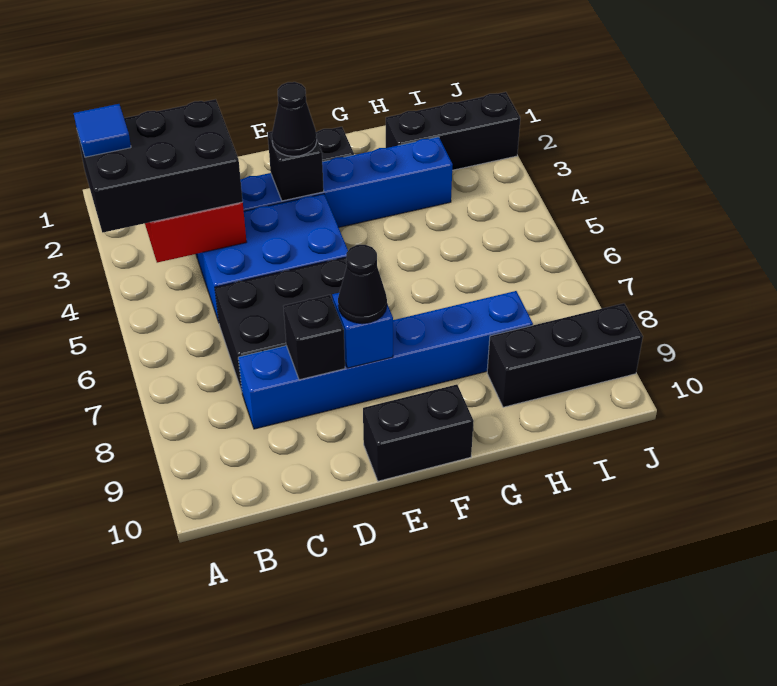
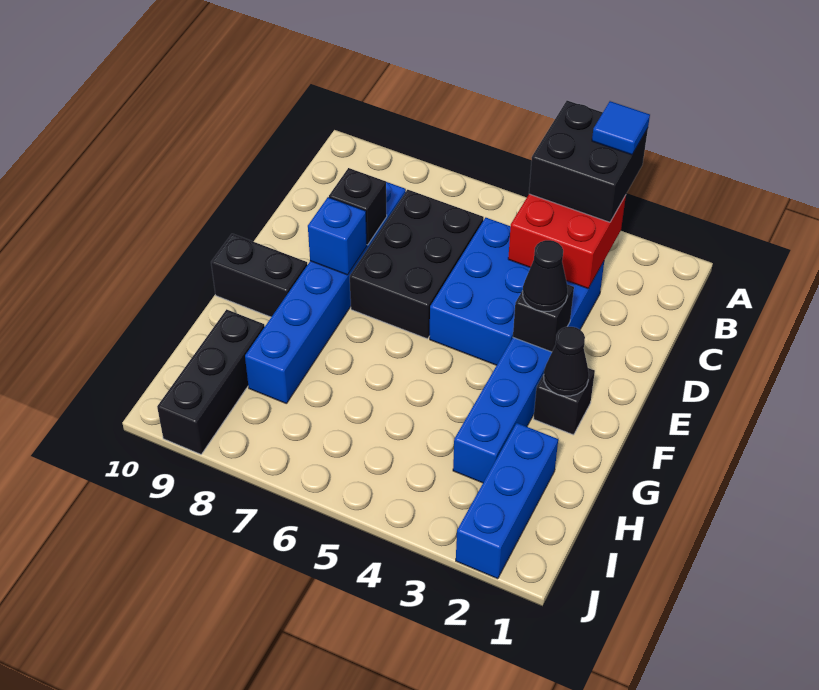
black 2x3 brick [77,99,243,233] -> black 2x2 brick [529,101,648,222]
black 1x1 cone [338,245,387,324] -> black 1x1 cone moved to [544,326,589,396]
black 1x2 brick [363,385,474,481] -> black 1x2 brick turned to [211,234,307,317]
black 1x3 brick [386,92,520,170] -> blue 1x3 brick [456,423,558,579]

